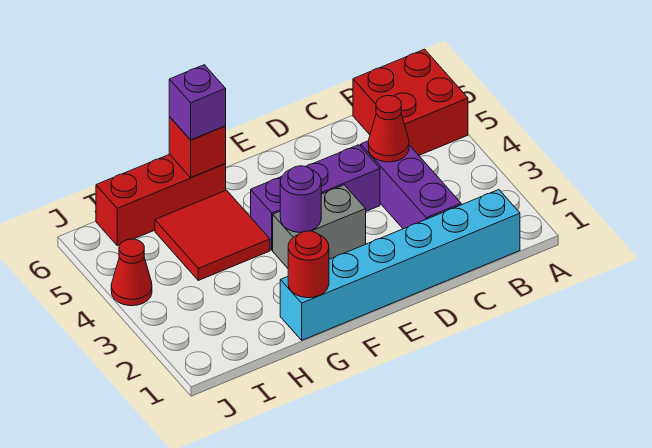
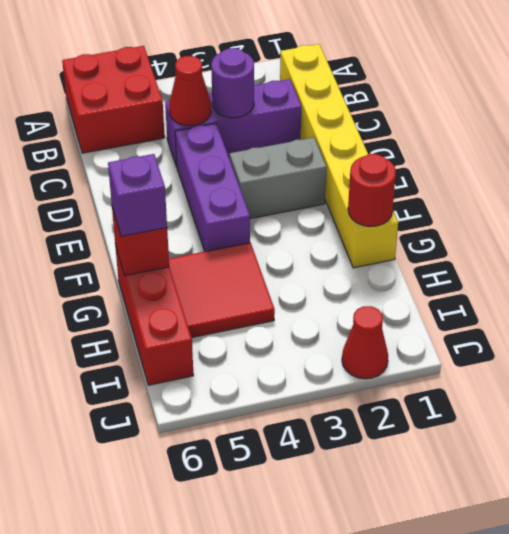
cyan 1x6 brick [280,190,520,340] -> yellow 1x6 brick [280,44,398,268]
grey 1x2 brick [273,185,366,268] -> grey 1x2 brick turned to [230,138,327,219]
purple 1x1 round brick [280,166,321,232] -> purple 1x1 round brick moved to [211,48,254,118]
red 1x1 cone [111,239,152,306] -> red 1x1 cone moved to [342,306,388,379]

